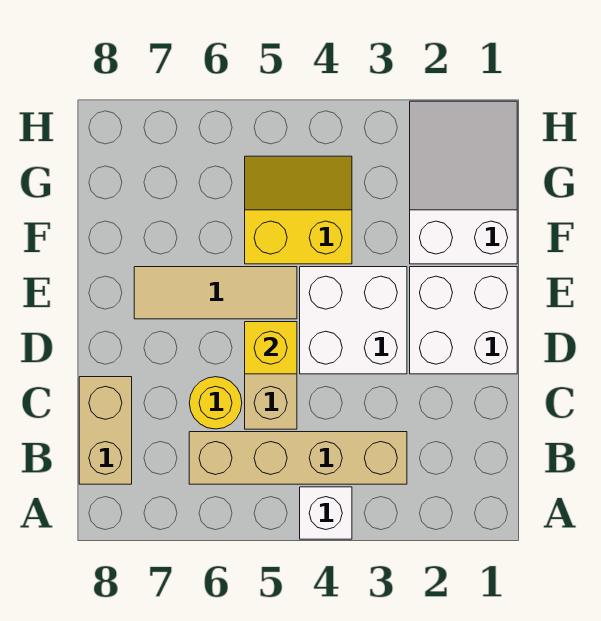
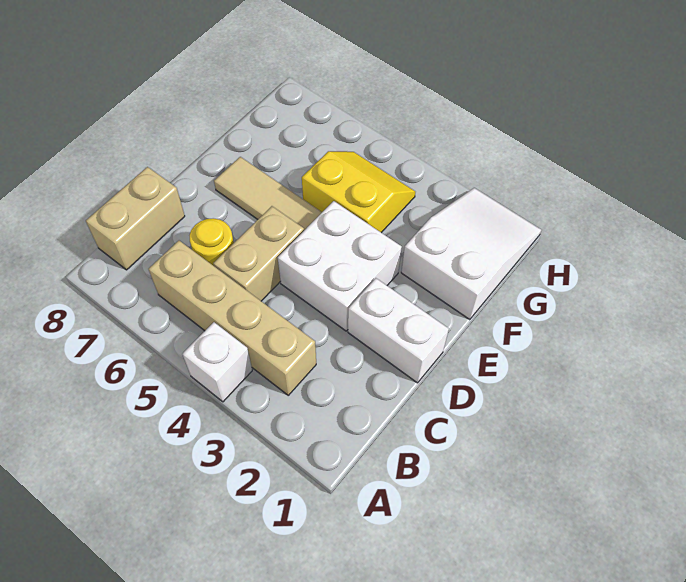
white 2x2 brick [410,267,517,374] -> white 1x2 brick [348,278,449,383]
yellow 1x1 brick [245,322,297,374] -> none

